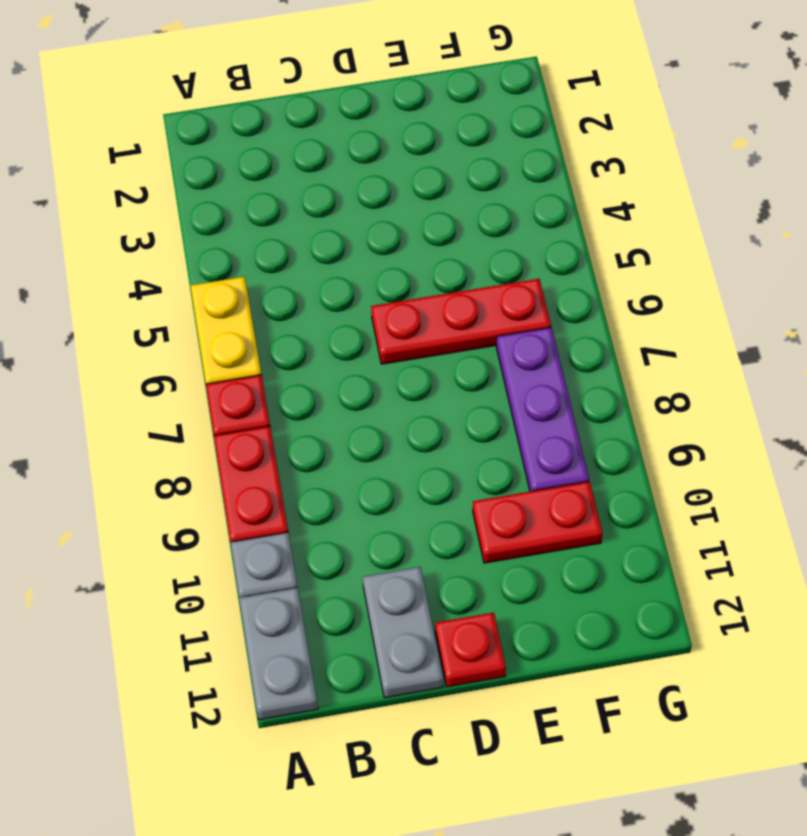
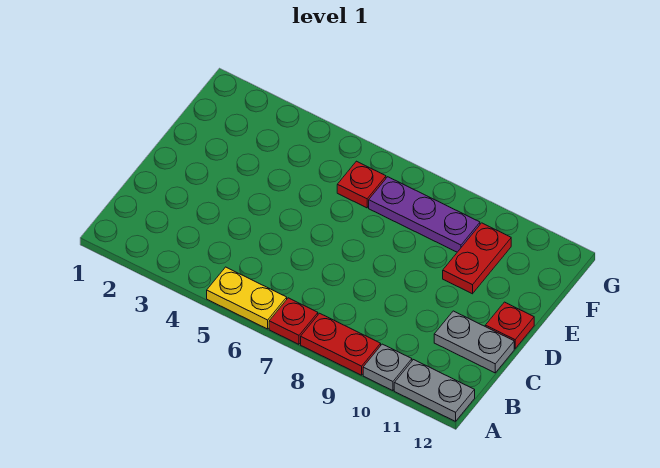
red 1x3 plate [371,279,551,364] -> red 1x1 plate [337,161,386,208]

